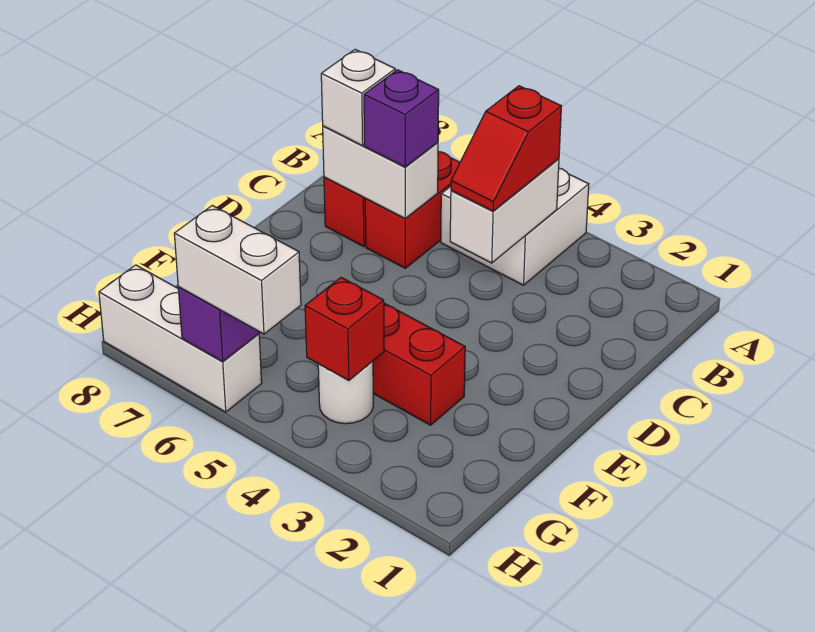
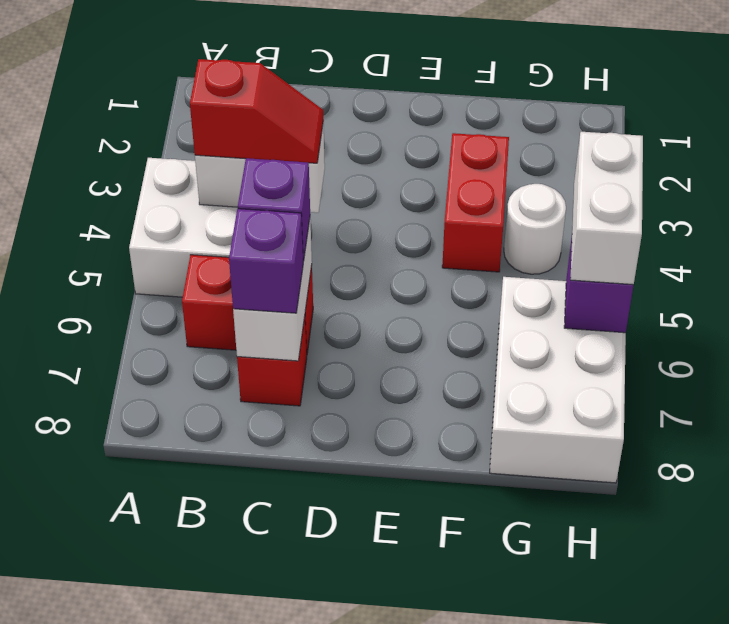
white 1x1 brick [321,49,395,146] -> purple 1x1 brick [229,209,303,313]
red 1x1 brick [305,277,384,381] -> none
white 1x3 brick [99,265,262,412] -> white 2x3 brick [490,277,626,483]

